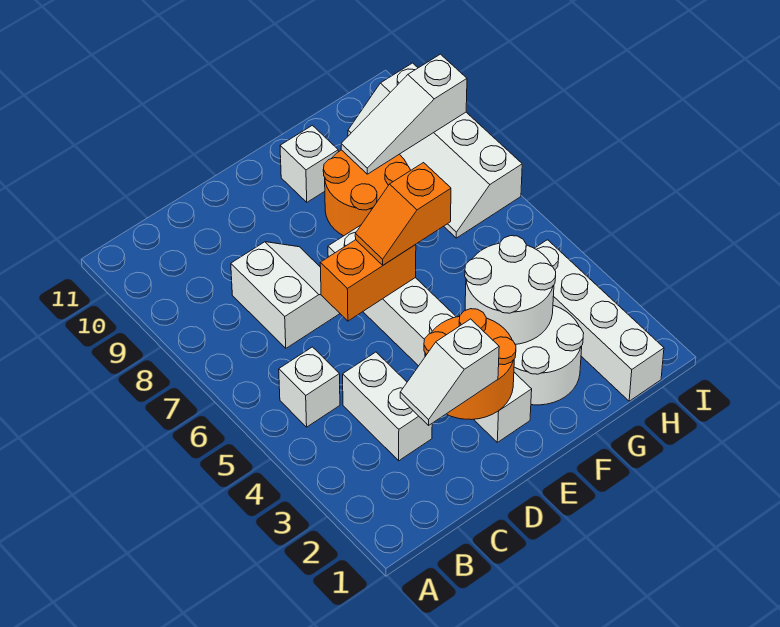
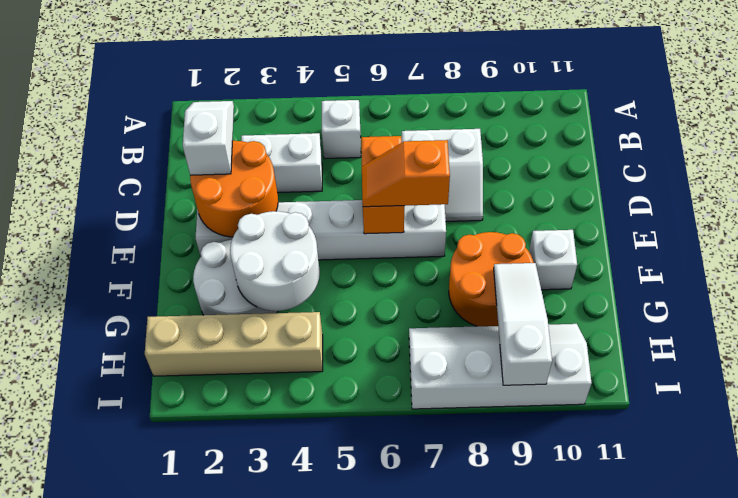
orange 1x2 slope [355,163,451,265] -> orange 1x2 slope turned to [362,140,450,207]
white 1x4 brick [534,240,664,401] -> tan 1x4 brick [145,312,323,376]

